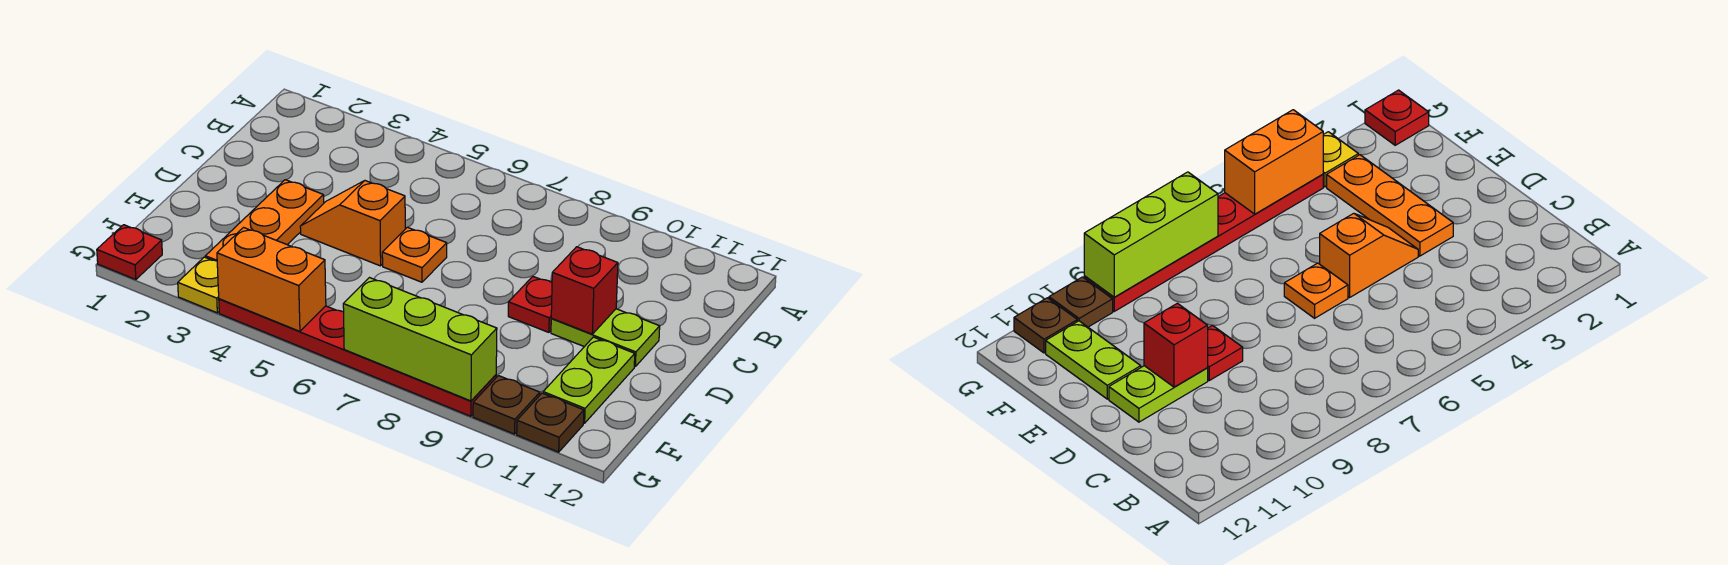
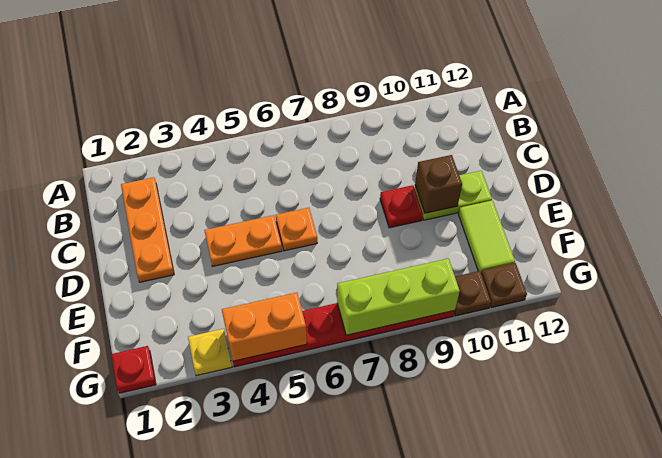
orange 1x3 plate [206,180,324,261] -> orange 1x3 plate moved to [121,177,174,282]
orange 1x2 slope [300,181,405,266] -> orange 1x2 plate [204,215,282,266]
red 1x1 brick [551,247,618,334] -> brown 1x1 brick [415,155,462,213]
lime 1x2 plate [543,337,635,423] -> lime 1x2 tile [458,201,515,272]

